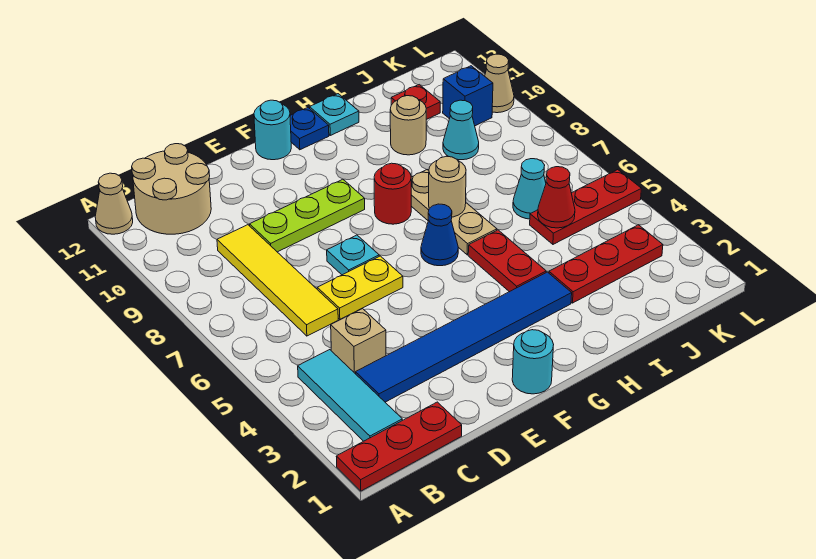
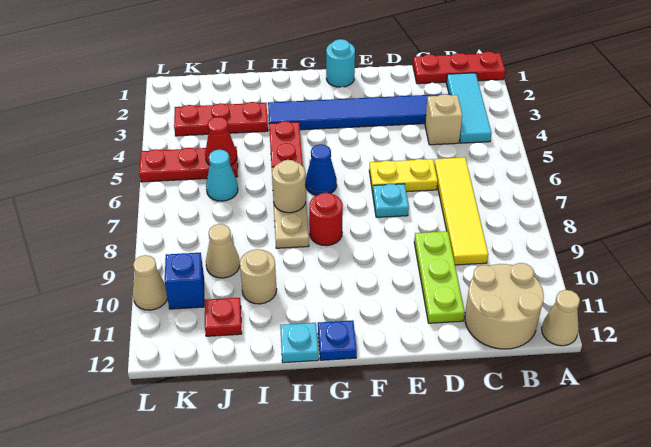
lime 1x3 plate [250,179,365,252] -> lime 1x3 plate turned to [414,231,465,323]
cyan 1x1 round brick [254,100,291,160] -> none
cyan 1x1 cone [443,100,479,160] -> tan 1x1 cone [206,224,240,278]

